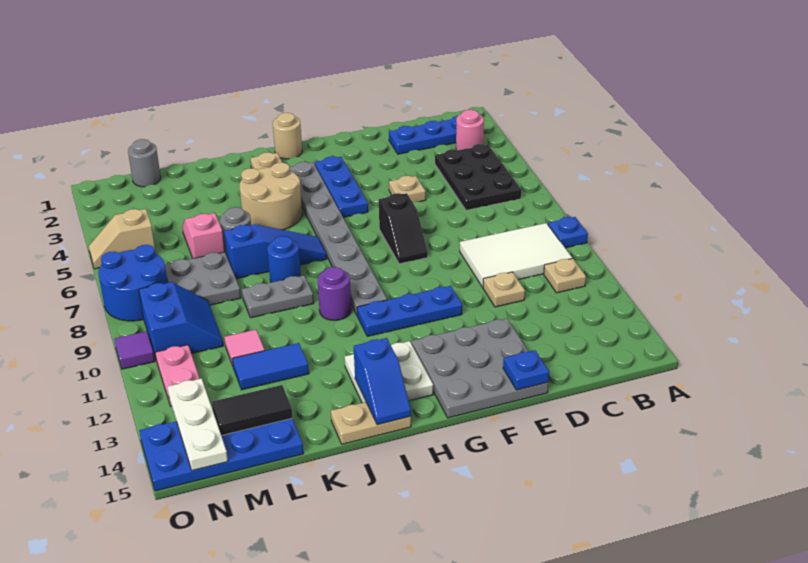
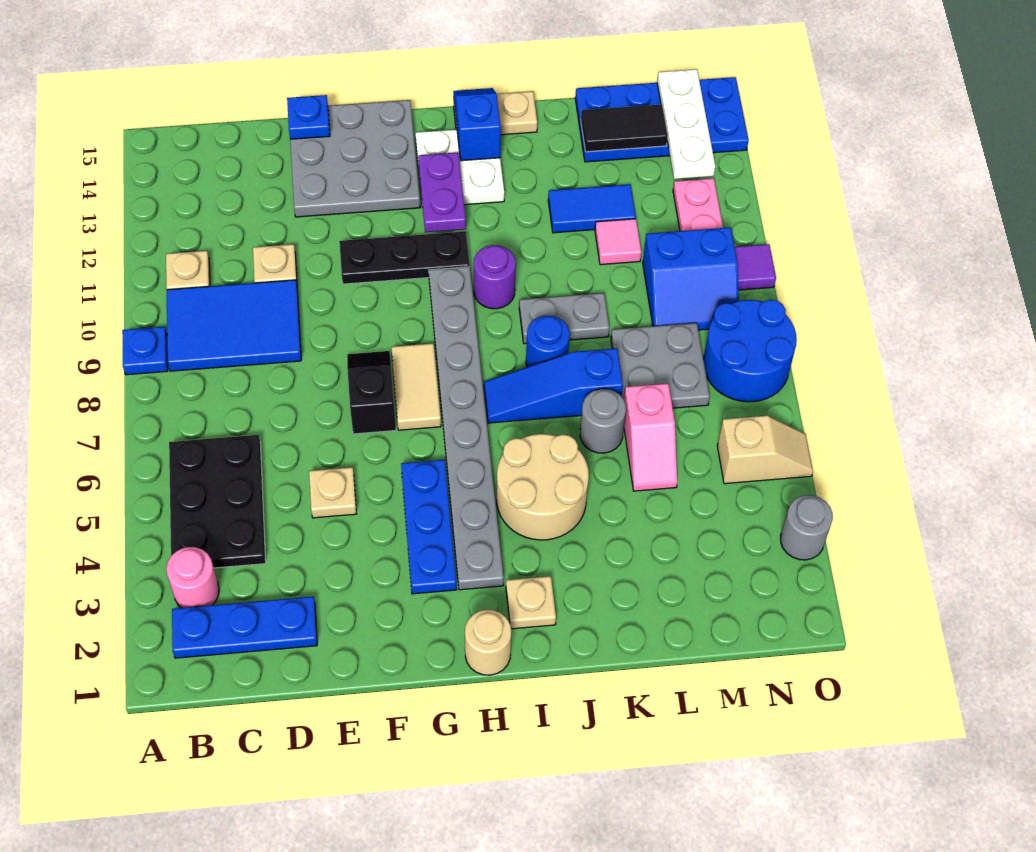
white 2x3 tile [460,223,572,287] -> blue 2x3 tile [167,280,301,371]
blue 1x3 plate [357,286,462,336] -> black 1x3 plate [339,231,470,284]
none -> tan 1x2 tile [391,343,441,430]
none -> purple 1x2 plate [418,152,466,232]
grey 1x1 round brick [128,139,161,187] -> grey 1x1 round brick moved to [781,495,833,560]
blue 2x2 slope [139,282,223,361] -> blue 2x2 slope turned to [643,227,739,330]

